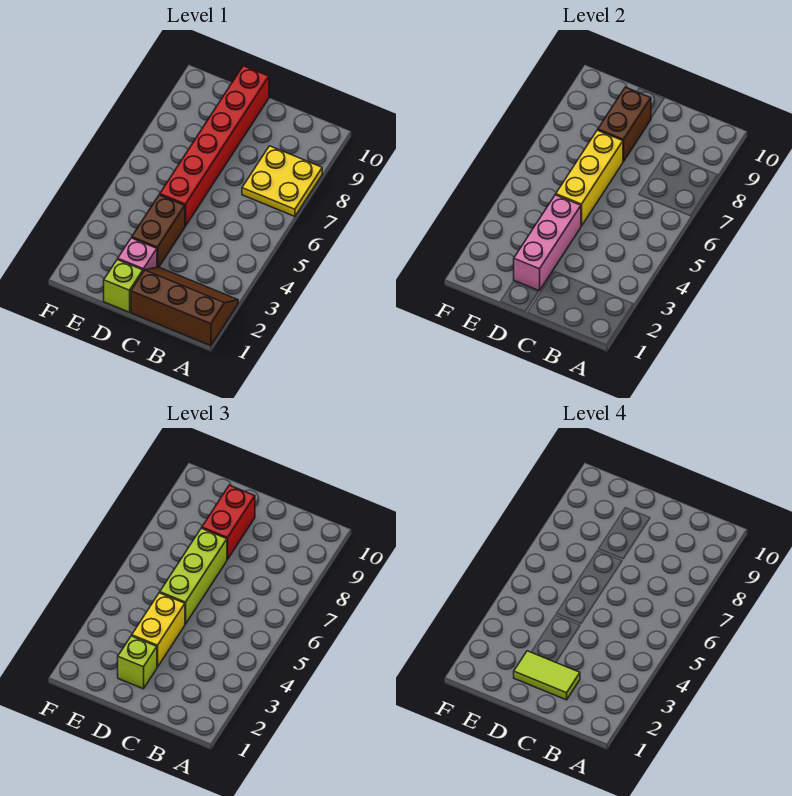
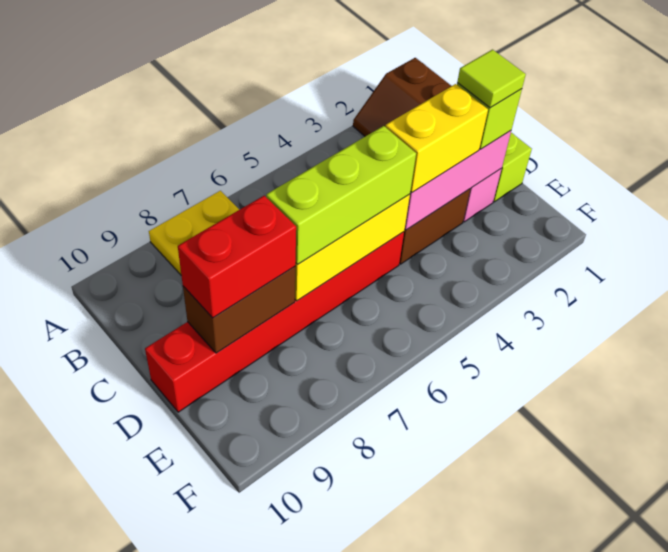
lime 1x2 tile [514,651,580,700] -> lime 1x1 tile [457,50,526,108]

